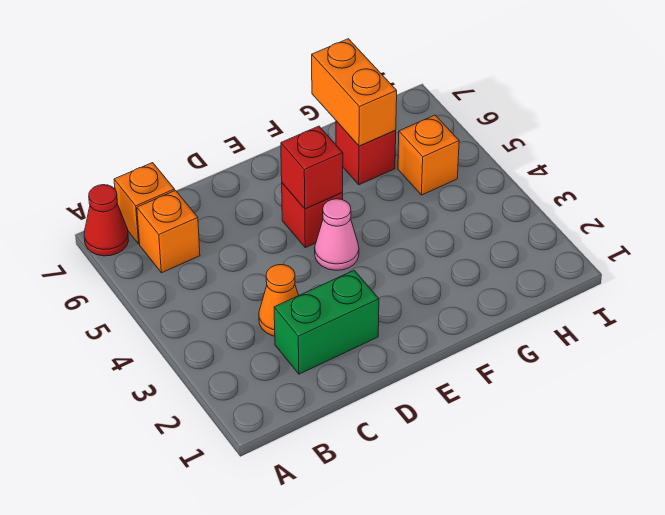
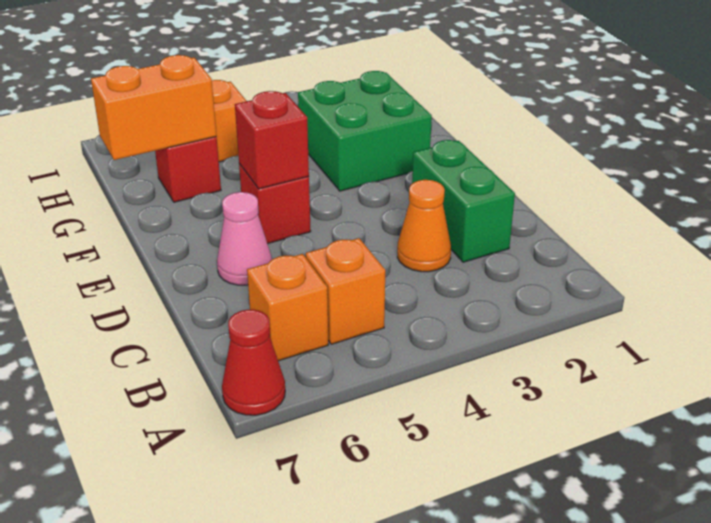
orange 1x1 brick [114,163,175,244] -> orange 1x1 brick moved to [306,238,385,344]
pink 1x1 cone [315,199,359,270] -> pink 1x1 cone moved to [217,192,272,285]
none -> green 2x2 brick [298,71,432,191]

